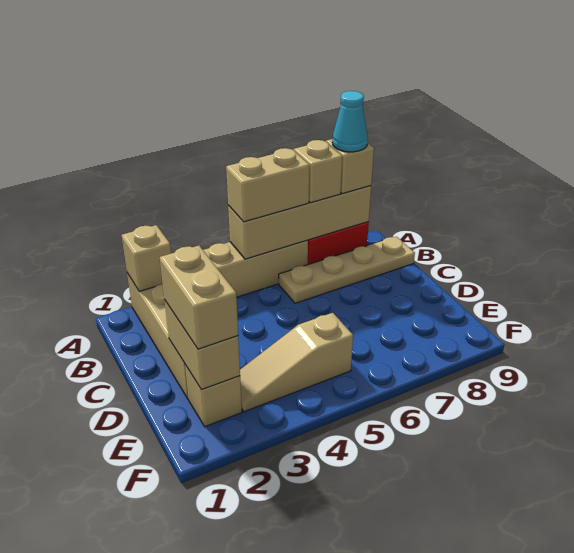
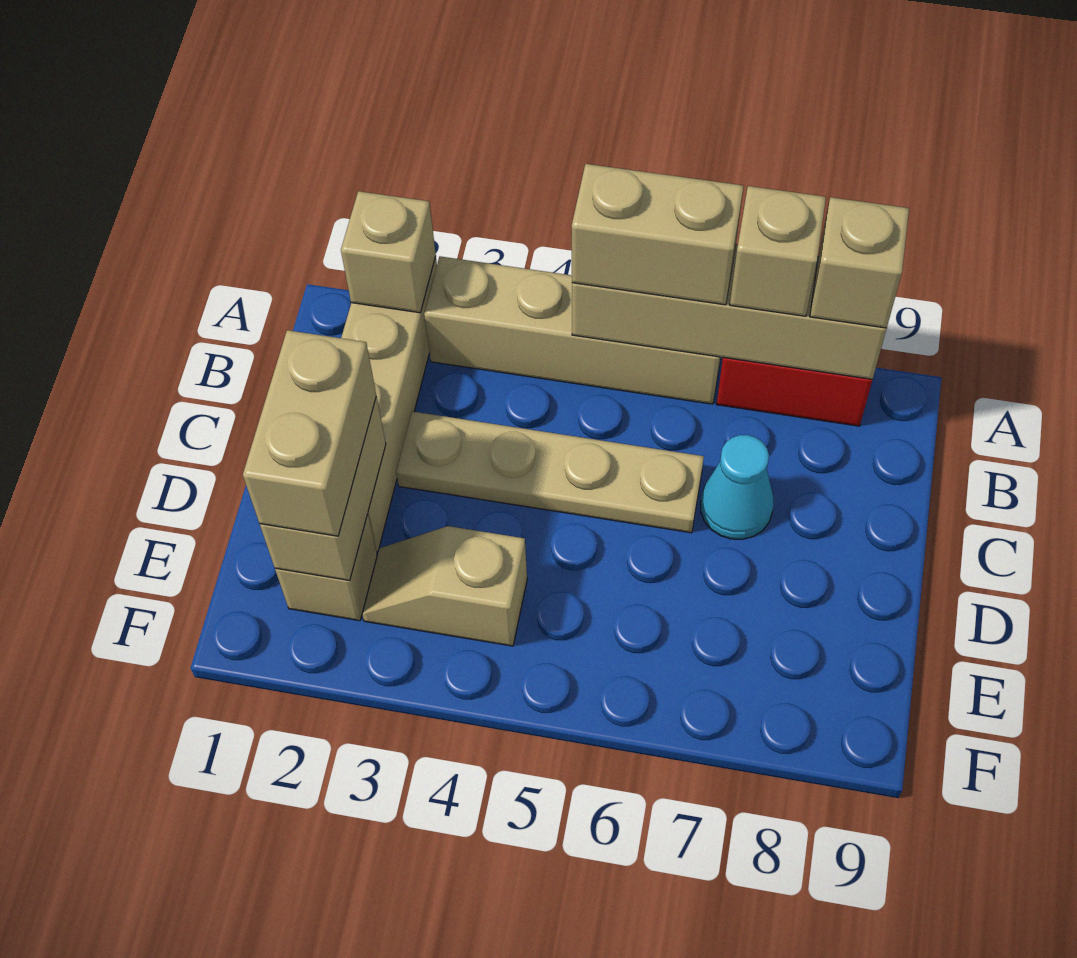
cyan 1x1 cone [332,91,368,152] -> cyan 1x1 cone moved to [701,435,774,539]
tan 1x4 plate [279,237,415,303] -> tan 1x4 plate moved to [396,411,704,533]
tan 1x3 slope [240,313,353,412] -> tan 1x2 slope [362,526,527,646]

